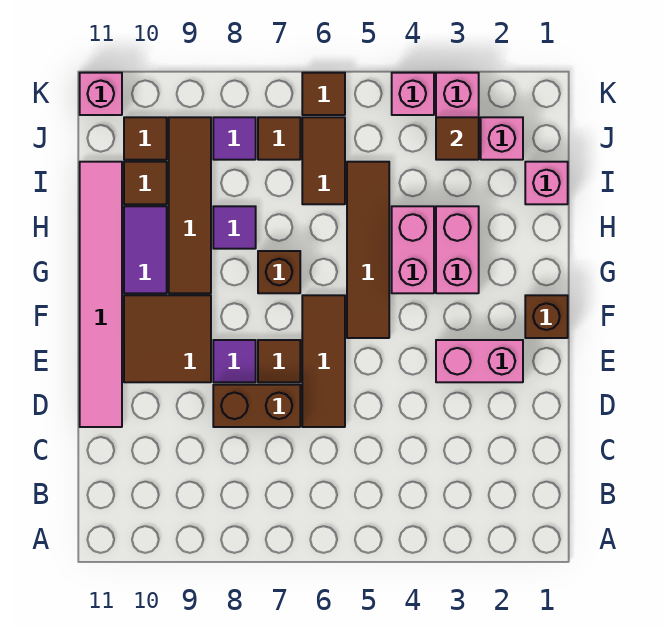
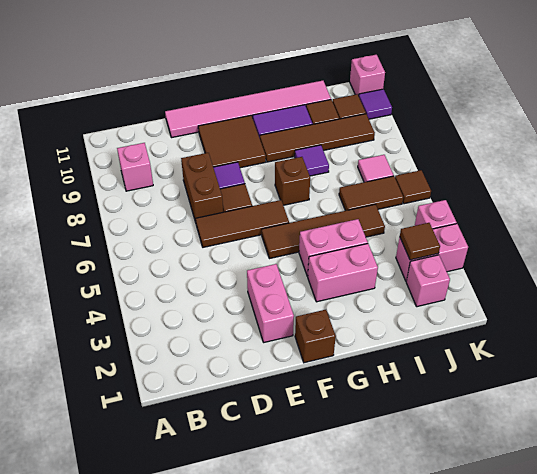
pink 1x1 brick [525,162,568,204] -> pink 1x1 brick moved to [117,143,153,191]
brown 1x1 tile [258,117,300,160] -> pink 1x1 tile [358,155,394,182]
purple 1x1 tile [213,117,256,160] -> purple 1x1 tile moved to [359,89,392,119]

